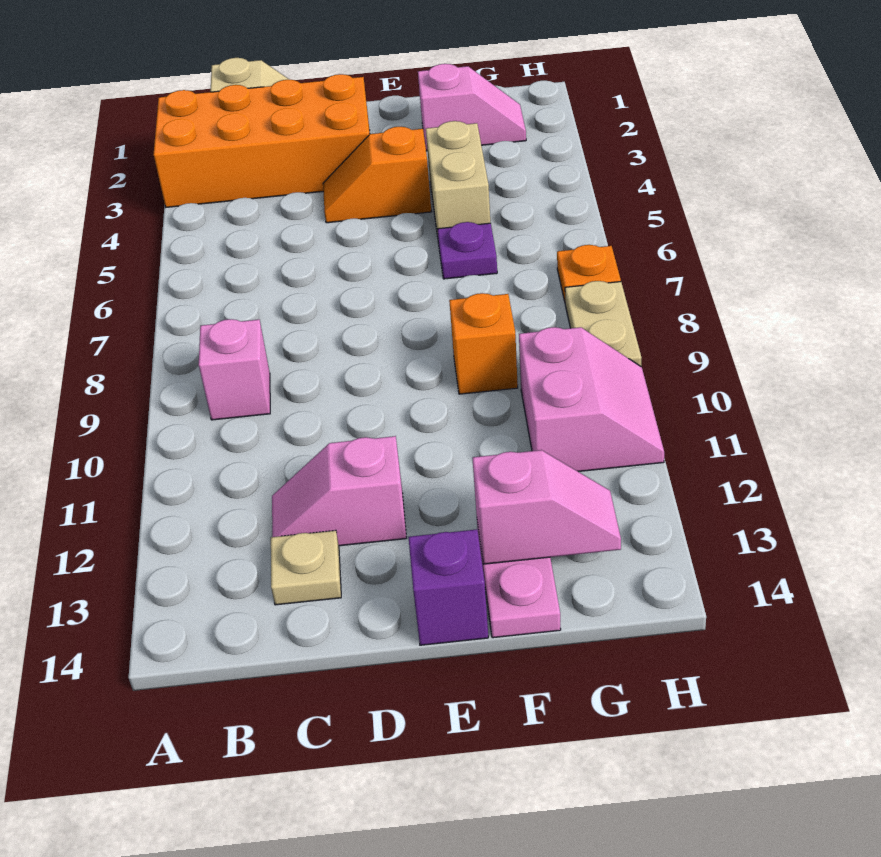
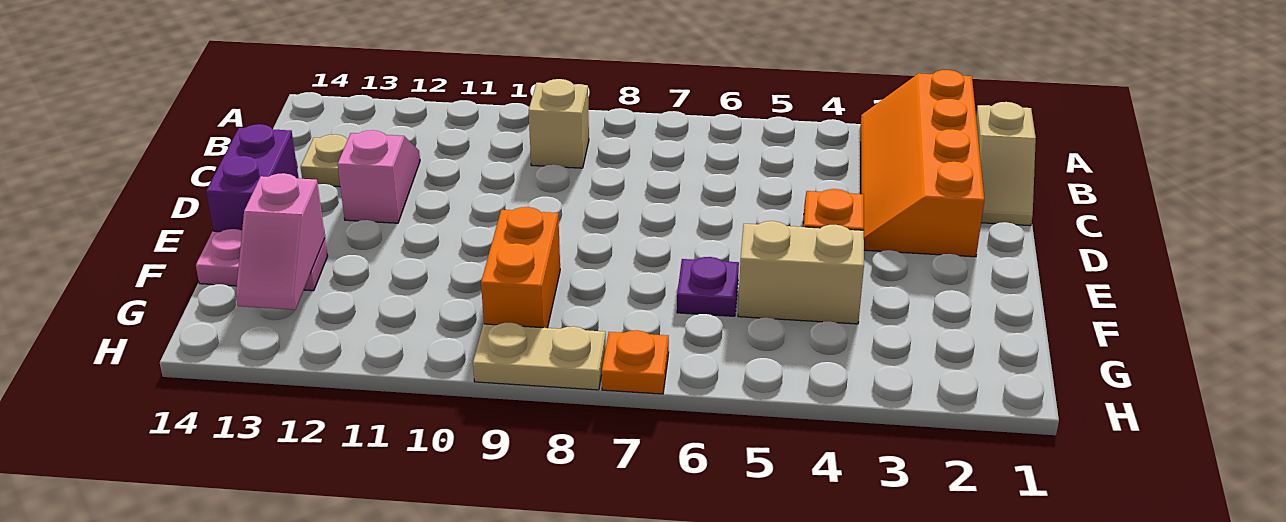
orange 2x4 brick [154,74,370,207] -> orange 2x4 slope [861,70,984,257]
pink 1x1 brick [199,319,270,420] -> tan 1x1 brick [529,79,589,168]
purple 1x1 brick [408,529,488,645] -> purple 1x2 brick [206,124,299,232]
pink 1x2 slope [418,64,526,151] -> none
orange 1x1 brick [449,293,518,394] -> orange 1x2 brick [481,207,560,328]
pink 2x2 slope [519,327,664,472] -> none

